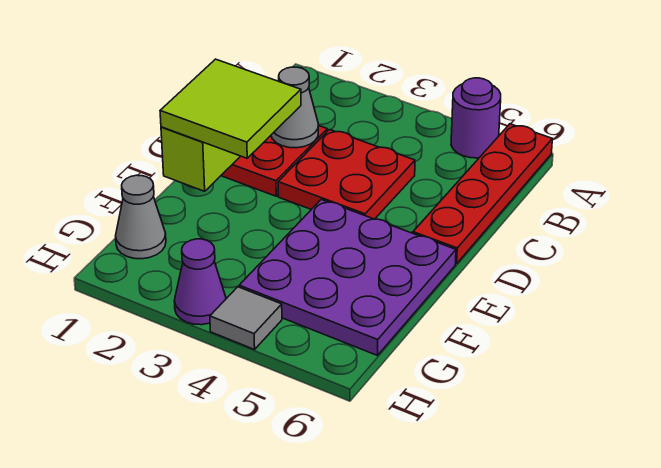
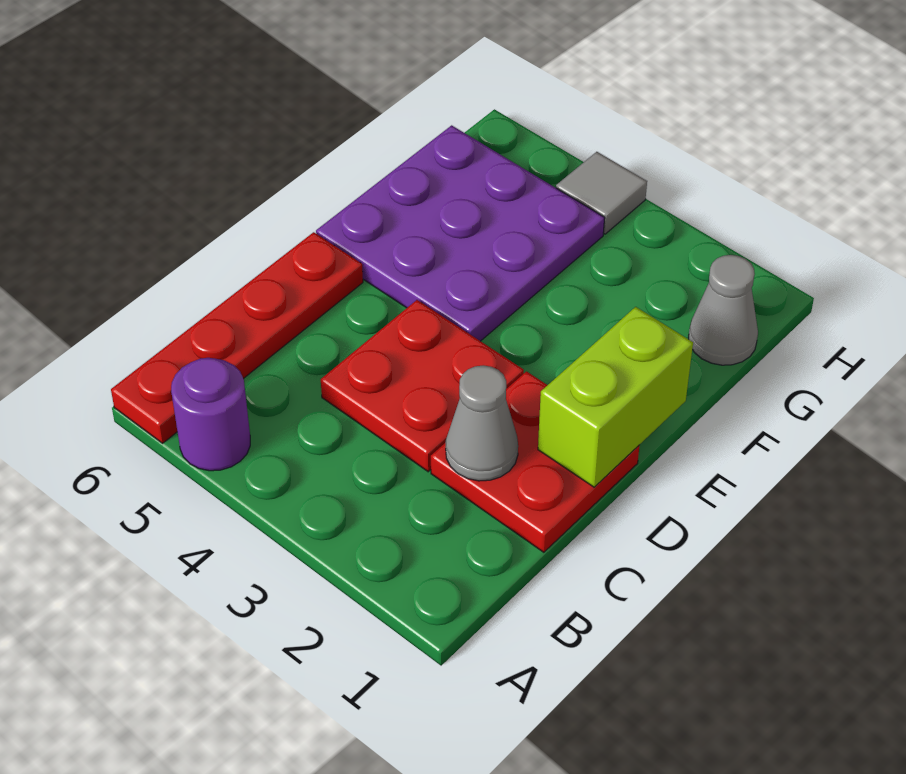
lime 2x2 tile [160,59,301,158] -> none
purple 1x1 cone [174,239,226,325] -> none

